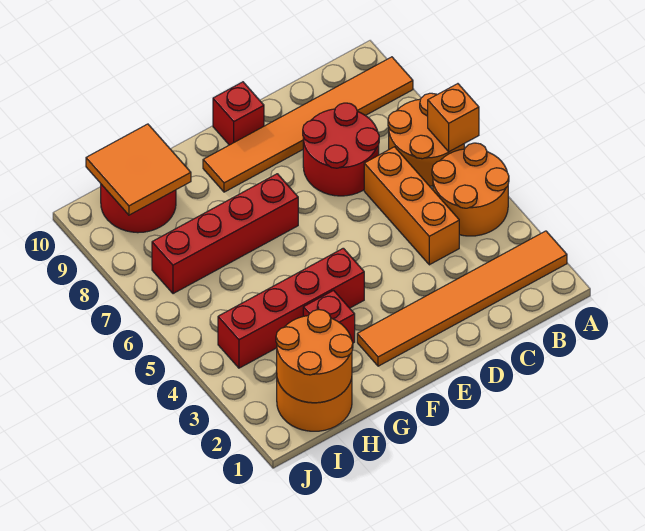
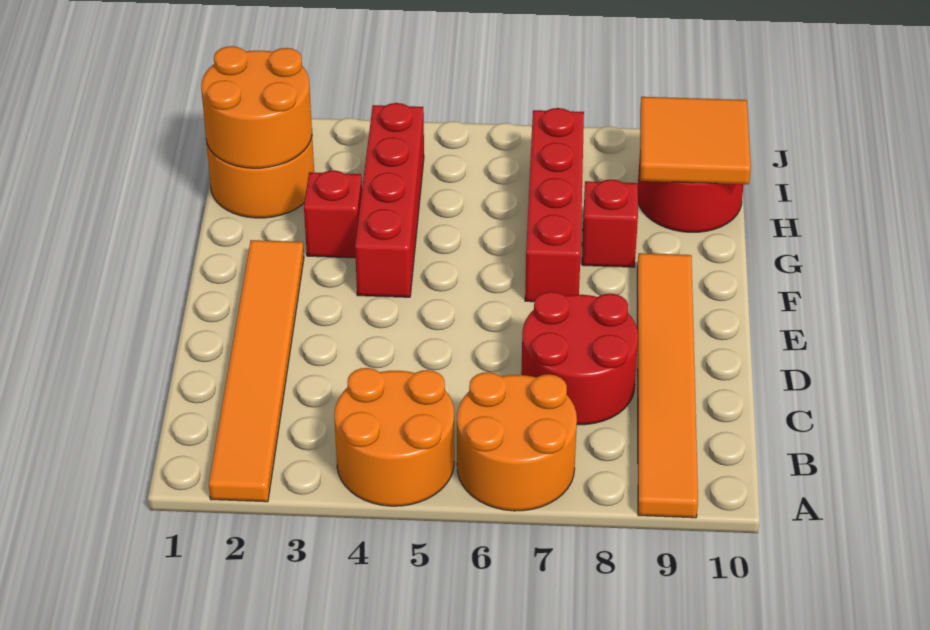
orange 1x1 brick [428,84,479,152] -> none
orange 1x3 brick [364,147,459,265] -> none
red 1x1 brick [213,82,264,145] -> red 1x1 brick moved to [582,180,638,267]

